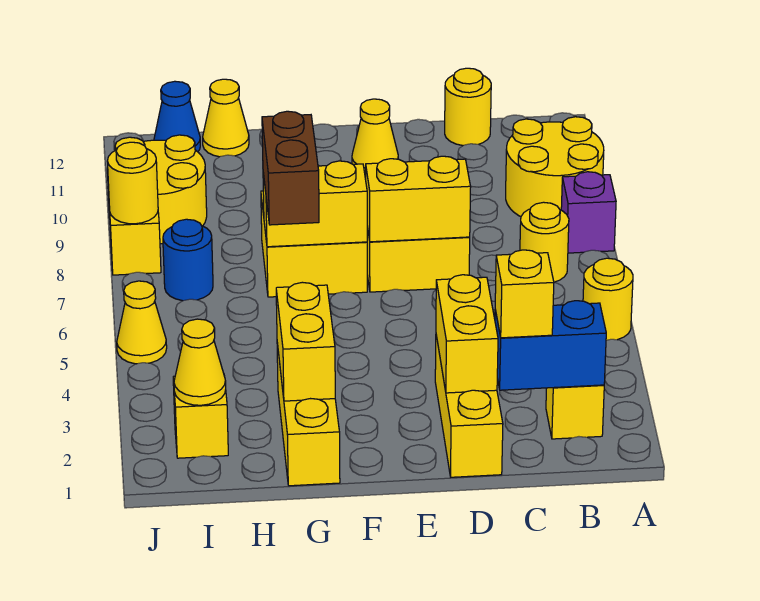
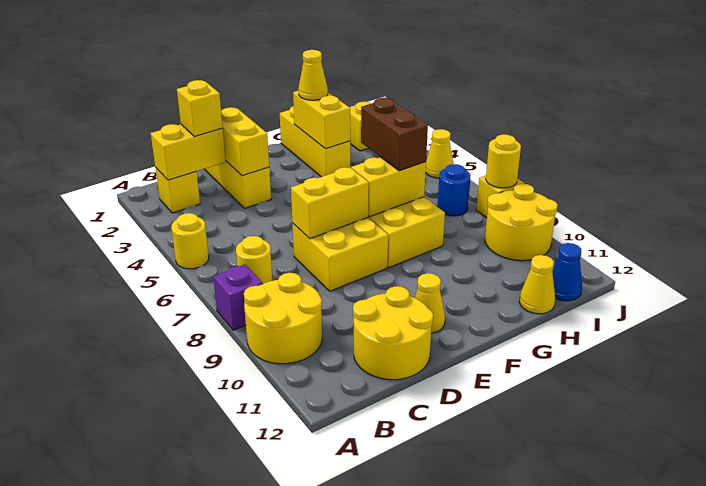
blue 1x2 brick [495,301,606,390] -> yellow 1x2 brick [151,124,226,180]
yellow 1x1 round brick [445,68,491,146] -> yellow 2x2 round brick [353,286,433,380]
yellow 1x1 cone [174,319,226,405] -> yellow 1x1 cone moved to [298,50,328,100]

